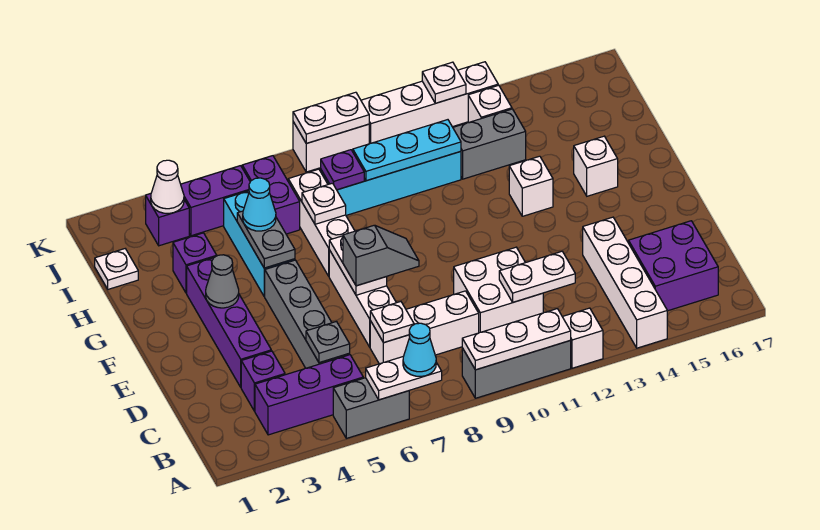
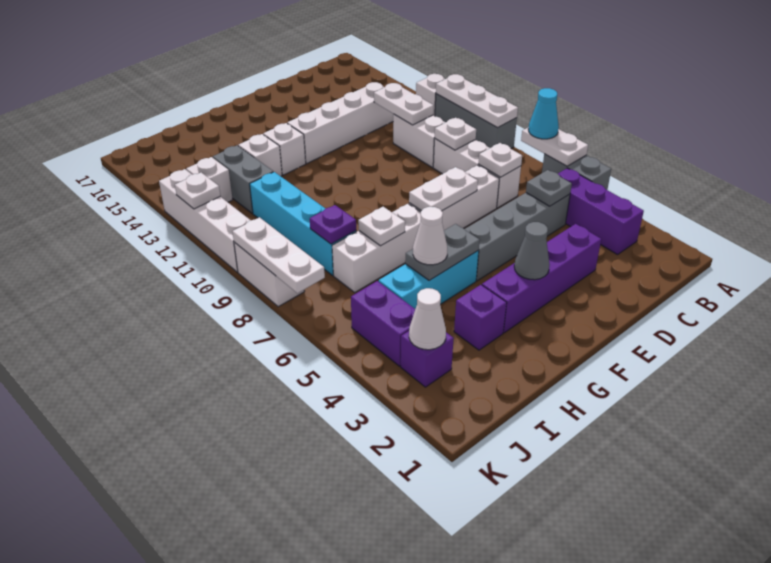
white 1x4 brick [583,217,667,348] -> white 1x4 brick moved to [287,82,393,163]
purple 2x2 brick [629,221,718,311] -> none
purple 1x1 brick [241,351,285,411] -> none
white 2x2 brick [454,247,543,333] -> white 1x2 brick [393,114,445,167]
grey 1x2 slope [343,225,419,286] -> none
white 1x1 brick [574,136,618,196] -> white 1x1 brick moved to [238,134,282,176]
cyan 1x1 cone [243,178,276,231] -> white 1x1 cone [413,207,447,265]
white 1x1 plate [95,249,138,289] -> white 1x1 plate moved to [435,118,476,150]
purple 1x2 brick [242,156,300,234] -> none
cyan 1x3 plate [353,120,461,181] -> none
white 1x2 plate [293,92,369,143] -> white 1x3 plate [232,217,325,293]

